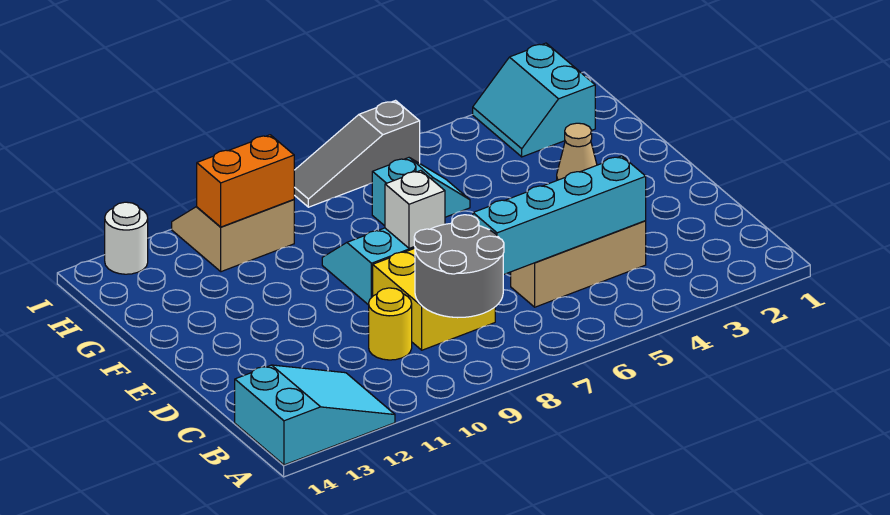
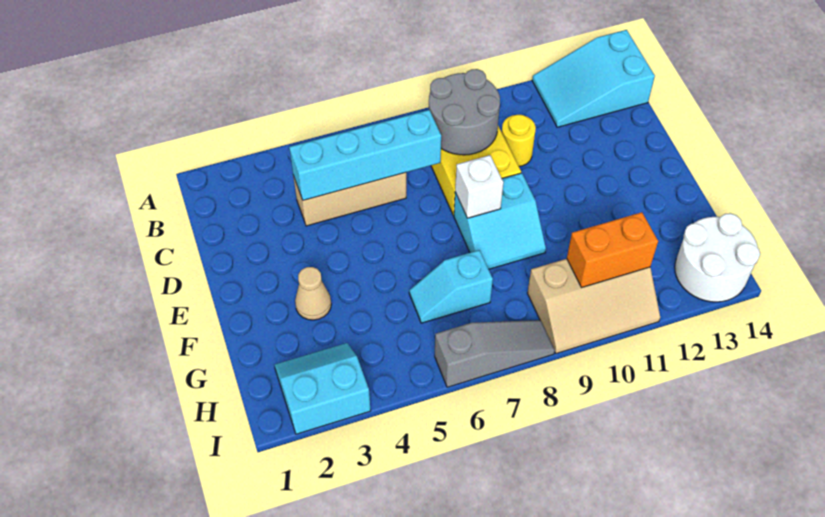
cyan 2x2 slope [473,43,595,157] -> cyan 2x2 slope turned to [275,343,371,434]
tan 2x2 slope [172,199,294,272] -> tan 2x3 slope [527,259,660,354]
white 1x1 round brick [105,202,148,274] -> white 2x2 round brick [675,213,760,302]

